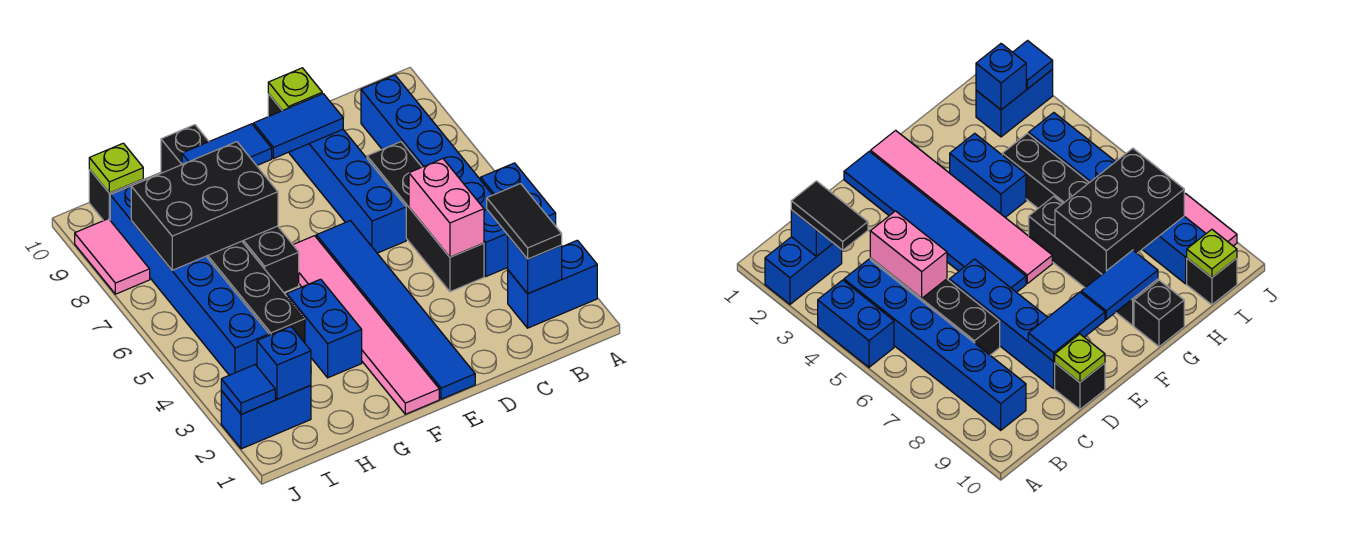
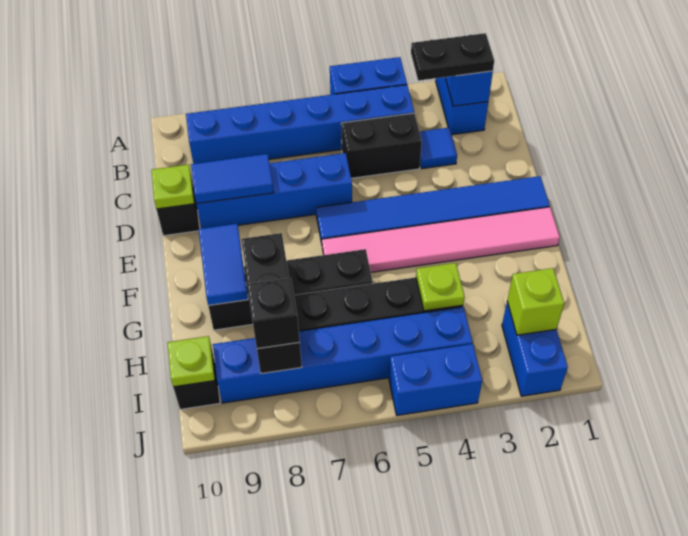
black 1x2 tile [487,184,562,259] -> black 1x2 plate [411,33,494,81]
black 1x4 brick [367,142,484,292] -> black 1x2 brick [341,113,422,178]
pink 1x2 brick [409,159,484,257] -> none
blue 1x2 tile [254,94,343,159] -> blue 1x2 tile turned to [191,154,274,204]
blue 1x2 brick [287,279,362,378] -> blue 1x2 brick moved to [389,344,482,415]
black 2x3 brick [131,142,278,270] -> black 1x3 brick [241,233,302,374]
black 1x1 brick [161,125,209,173] -> black 1x1 brick moved to [247,278,300,349]
none -> lime 1x1 plate [416,263,465,311]
blue 1x1 brick [257,327,311,399] -> lime 1x1 brick [507,268,564,335]
blue 1x1 tile [221,365,275,414] -> blue 1x1 tile moved to [420,128,457,169]
pink 1x2 tile [75,219,150,294] -> none

